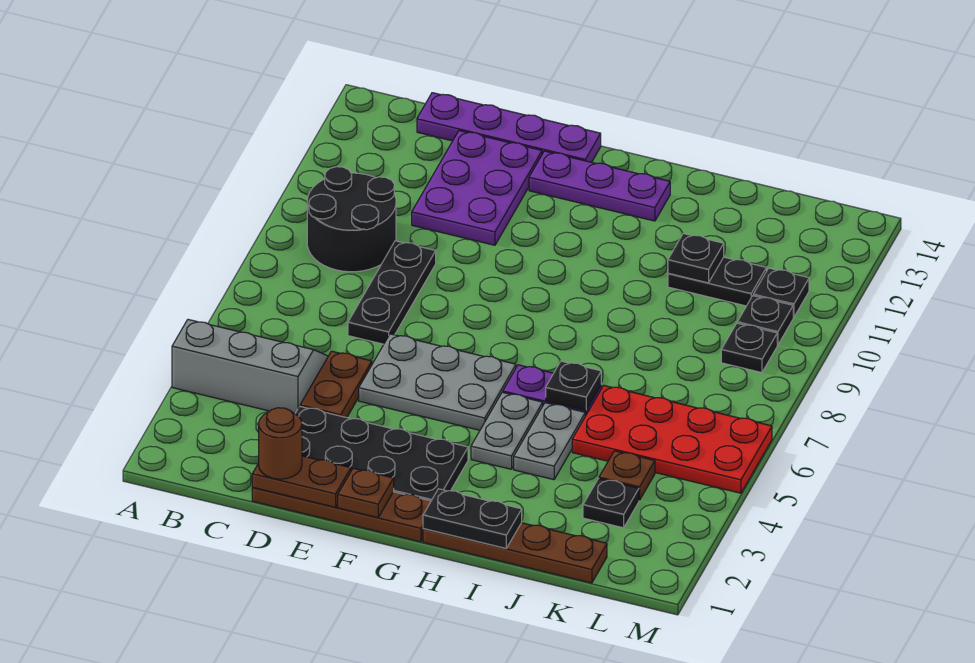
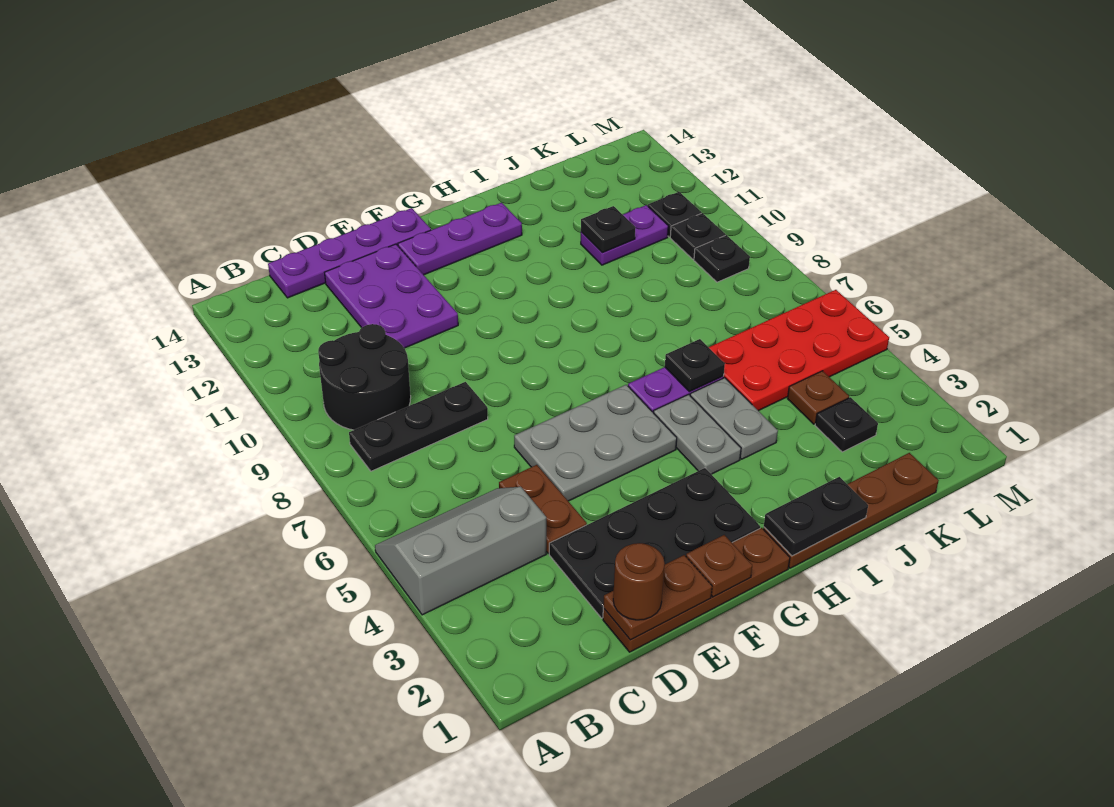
black 1x3 plate [348,241,436,344] -> black 1x3 plate turned to [349,382,488,471]
black 1x2 plate [668,257,766,306] -> purple 1x2 plate [581,205,668,265]

